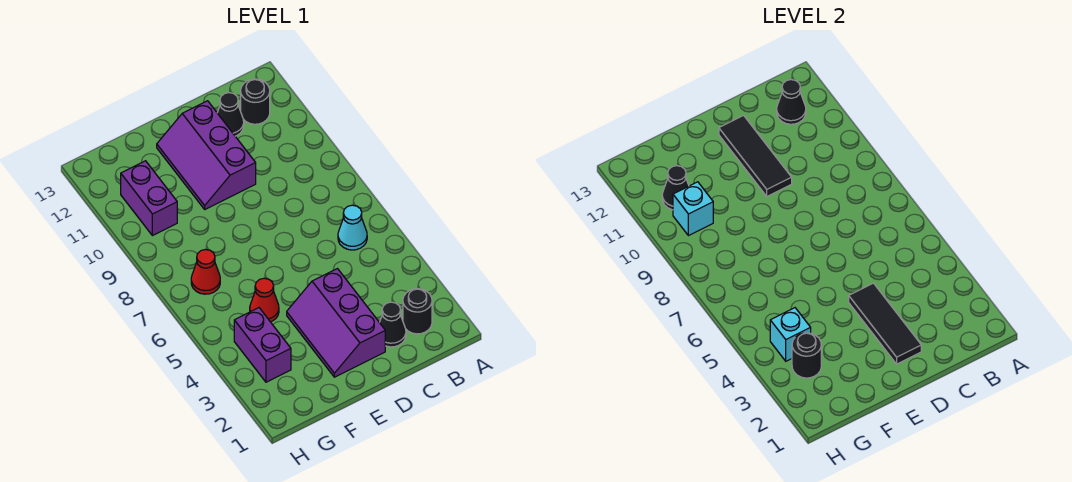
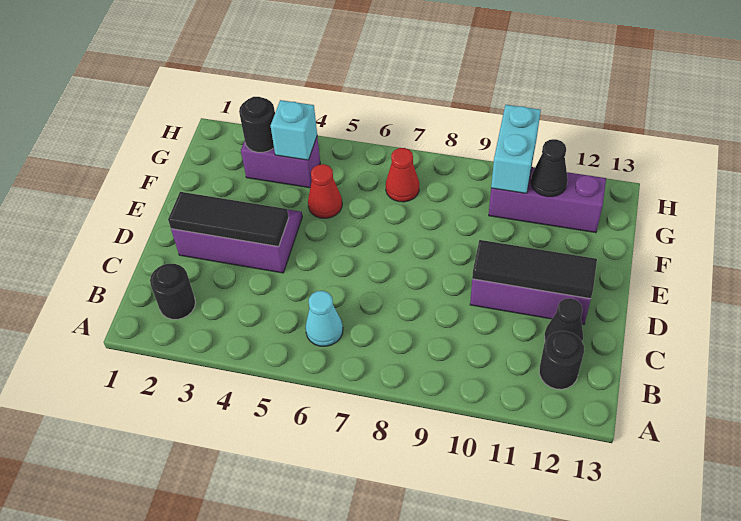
black 1x1 cone [777,80,806,124] -> none
black 1x1 cone [379,302,406,347] -> none
purple 1x2 brick [121,161,177,236] -> purple 1x3 brick [489,167,606,233]
cyan 1x1 brick [673,182,713,236] -> cyan 1x2 brick [491,105,541,193]

